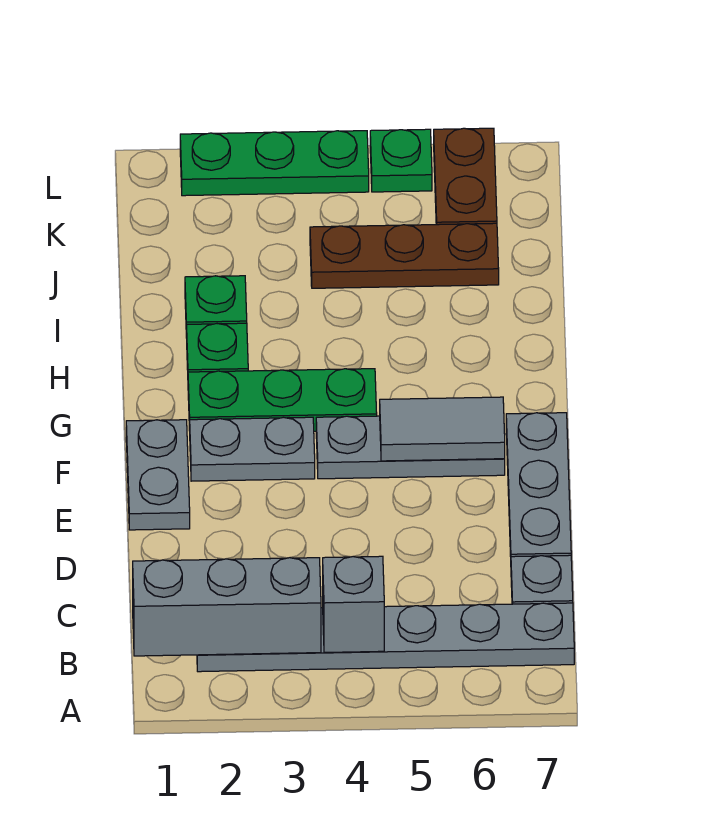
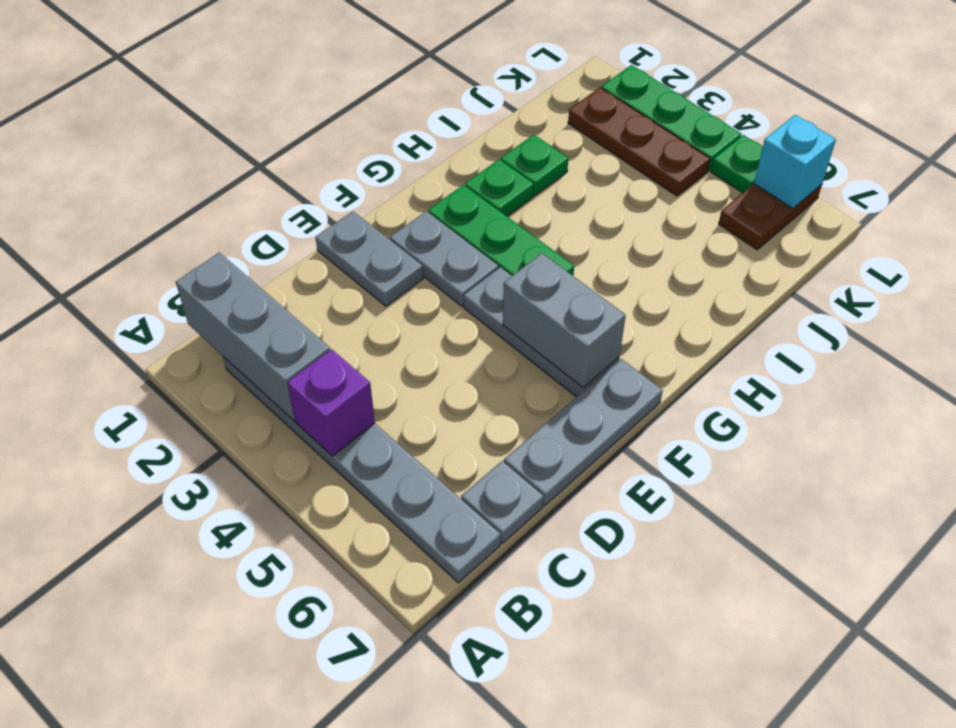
grey 1x1 brick [323,556,384,653] -> purple 1x1 brick [287,349,375,456]
grey 1x2 plate [126,420,190,530] -> grey 1x2 plate turned to [315,211,423,306]
grey 1x2 tile [380,397,505,461] -> grey 1x2 brick [503,253,626,387]
brown 1x3 plate [310,223,499,288] -> brown 1x3 plate moved to [568,88,710,196]
none -> cyan 1x1 brick [754,115,836,209]

